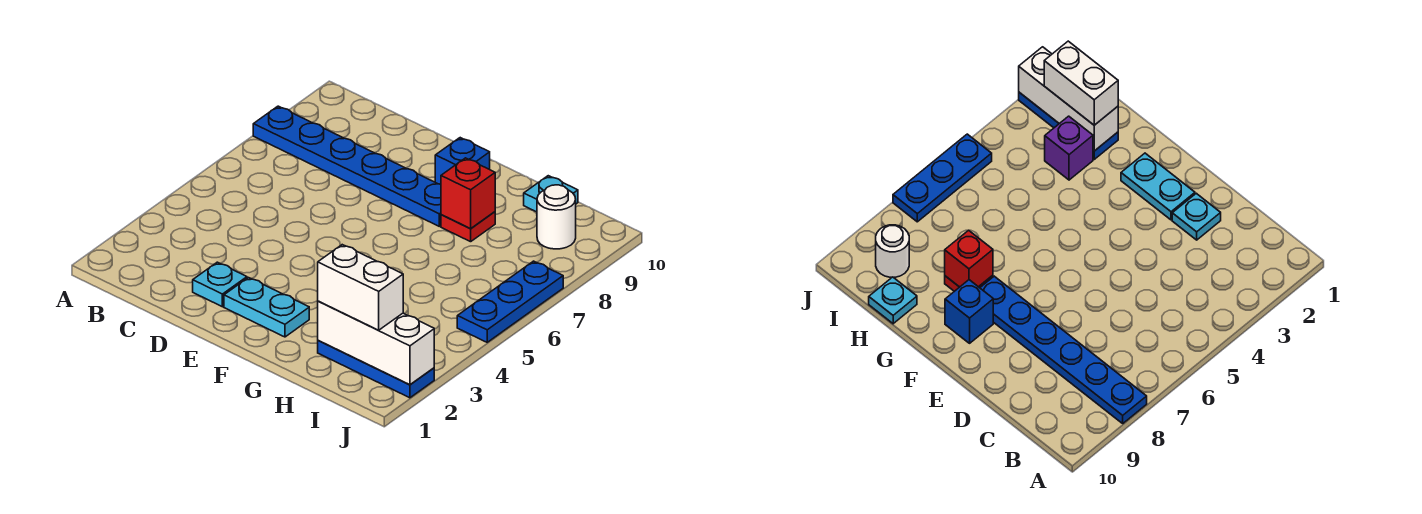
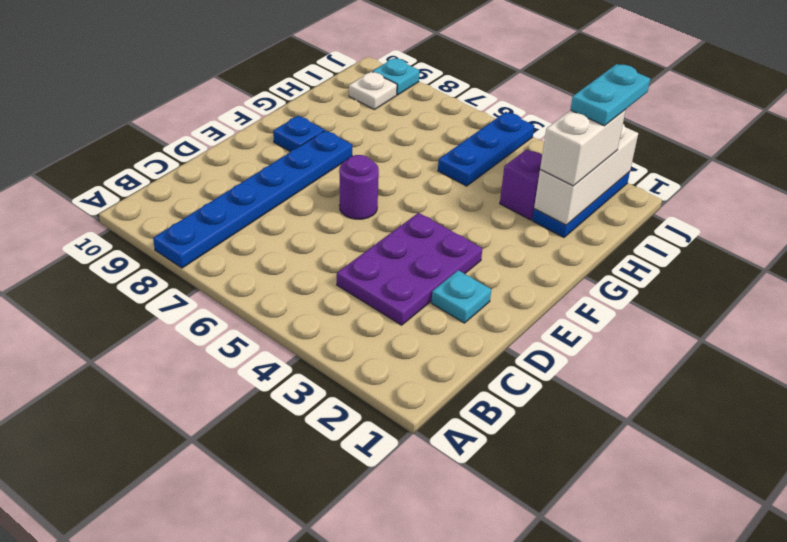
none -> purple 2x3 plate [337,213,482,325]
cyan 1x2 plate [224,278,309,337] -> cyan 1x2 plate moved to [570,64,650,126]
none -> purple 1x1 round brick [339,155,379,219]
blue 1x1 brick [435,138,490,184] -> blue 1x1 plate [273,116,324,151]
red 1x1 plate [441,212,495,242] -> none
red 1x1 brick [441,158,495,228] -> none
cyan 1x1 plate [524,176,578,212] -> cyan 1x1 plate moved to [373,58,420,95]
white 1x1 round brick [537,185,576,249] -> white 1x1 plate [349,72,397,110]
blue 1x3 plate [457,261,563,342] -> blue 1x3 plate turned to [438,112,534,186]

